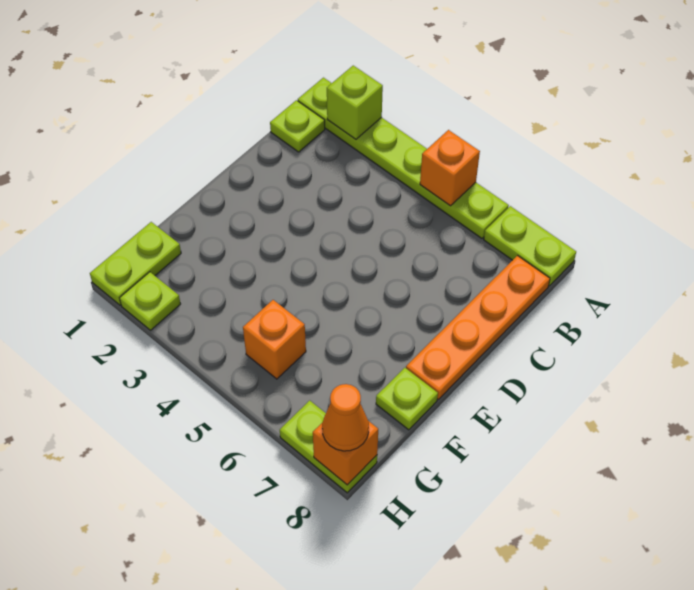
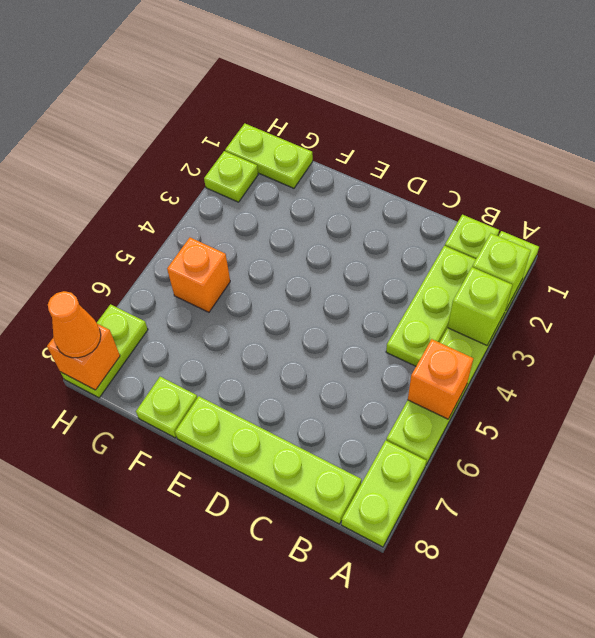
none -> lime 1x1 brick [448,267,512,345]
none -> lime 1x3 plate [386,246,476,366]
orange 1x4 plate [406,256,550,399] -> lime 1x4 plate [175,396,361,524]

